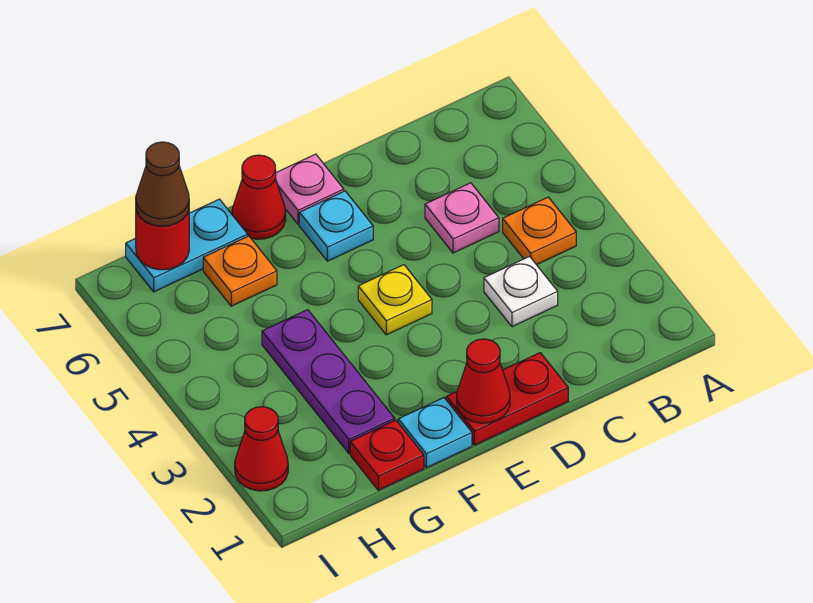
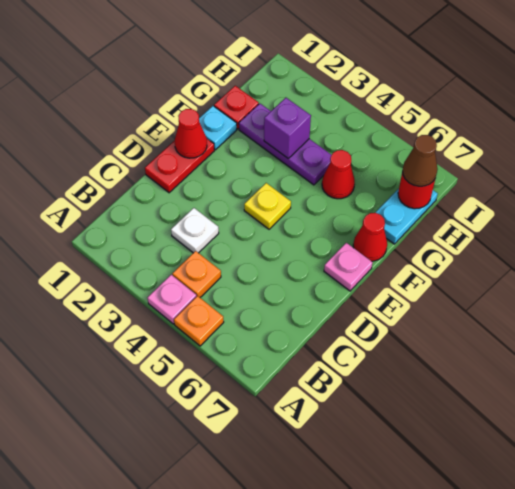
pink 1x1 plate [425,183,499,253] -> pink 1x1 plate moved to [147,275,197,324]
cyan 1x1 plate [299,191,373,261] -> none
none -> purple 1x1 brick [264,98,311,158]
orange 1x1 plate [203,236,277,306] -> orange 1x1 plate moved to [174,296,224,346]
red 1x1 cone [235,407,288,491] -> red 1x1 cone moved to [322,150,355,199]

